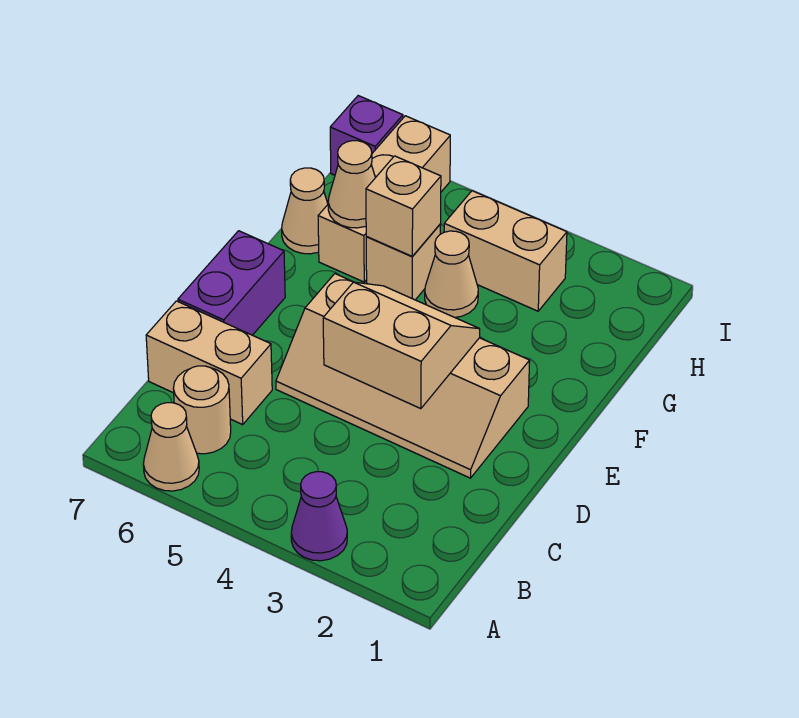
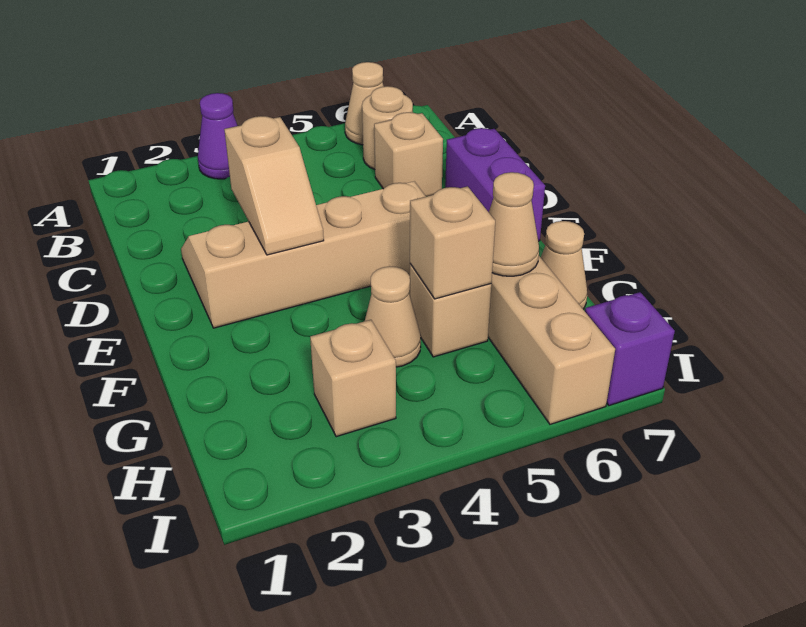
tan 1x2 brick [146,301,272,425] -> tan 1x1 brick [374,112,443,196]
tan 2x2 slope [323,282,480,409] -> tan 1x2 slope [224,116,324,255]
tan 1x2 brick [444,191,567,311] -> tan 1x1 brick [310,320,396,437]

